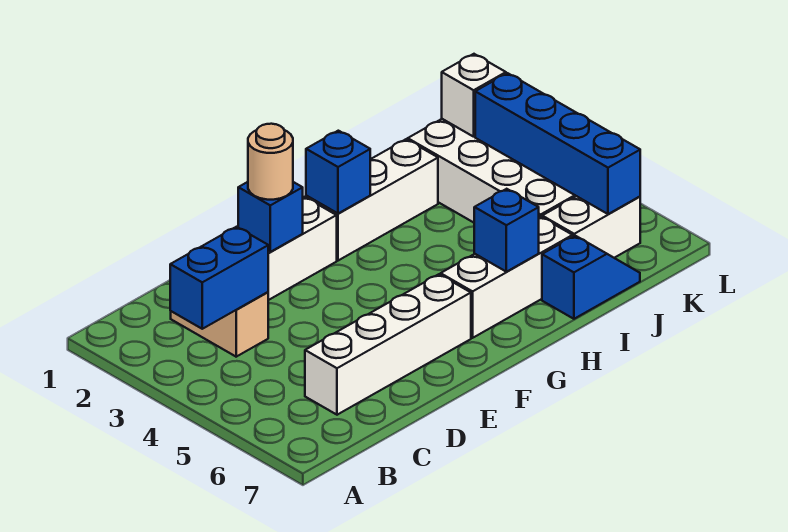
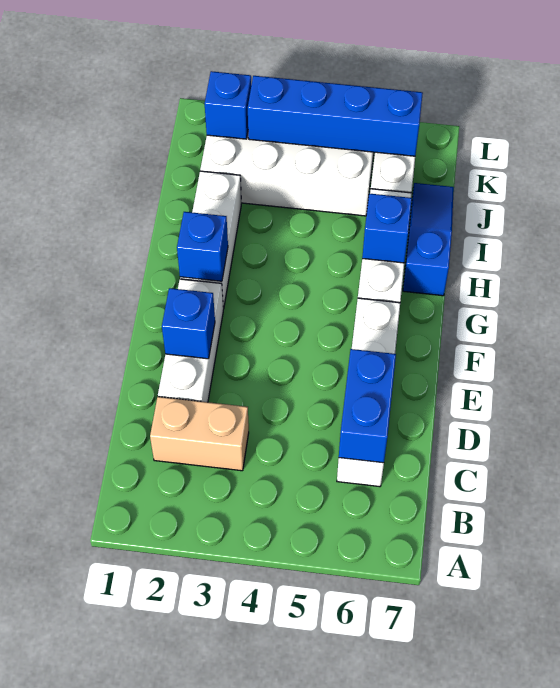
blue 1x2 brick [170,227,268,329] -> blue 1x2 brick moved to [339,349,396,463]
tan 1x1 round brick [248,124,293,200] -> none
blue 1x2 slope [542,236,640,319] -> blue 1x3 slope [403,183,454,296]
white 1x1 brick [442,54,506,137] -> blue 1x1 brick [205,71,251,139]

